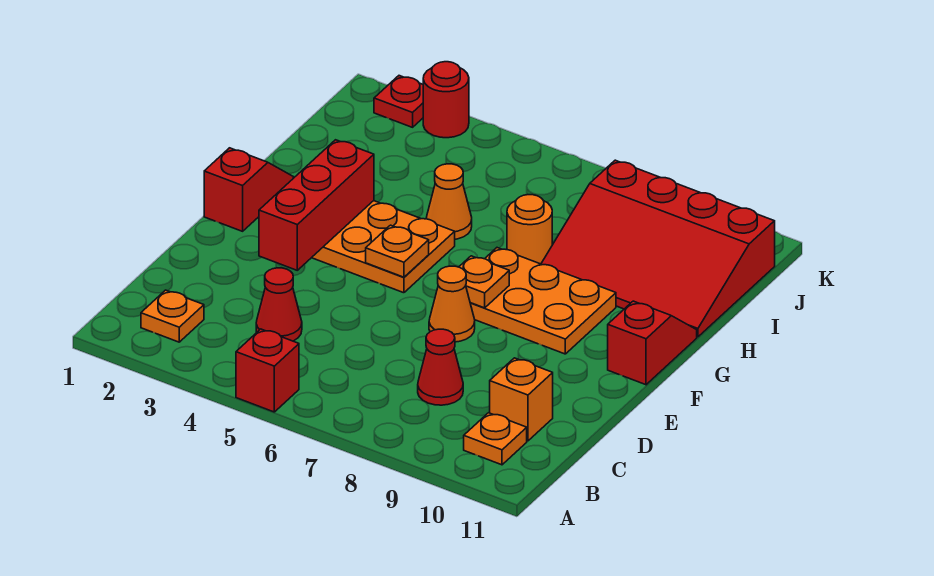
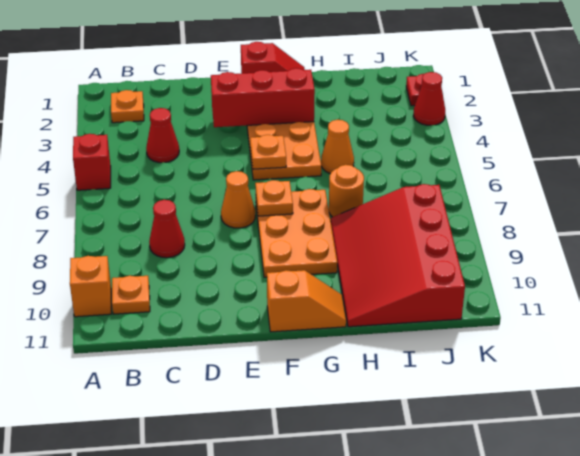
orange 1x1 brick [490,358,553,441] -> orange 1x1 brick moved to [70,256,111,317]
red 1x2 slope [608,301,697,385] -> orange 1x2 slope [267,270,346,332]
red 1x1 round brick [423,62,469,138] -> red 1x1 cone [413,72,445,125]

